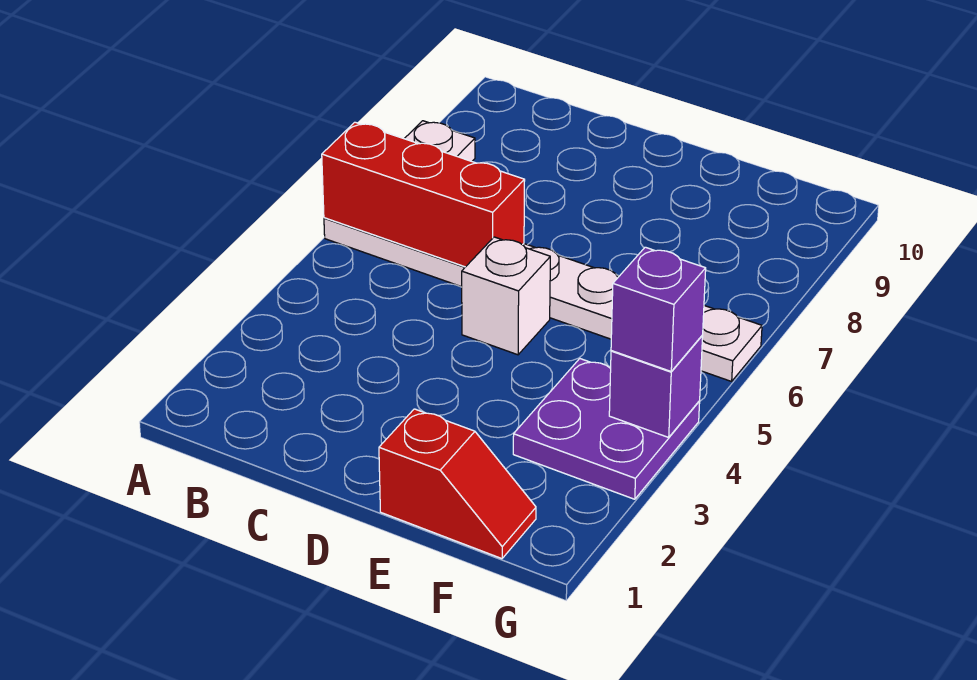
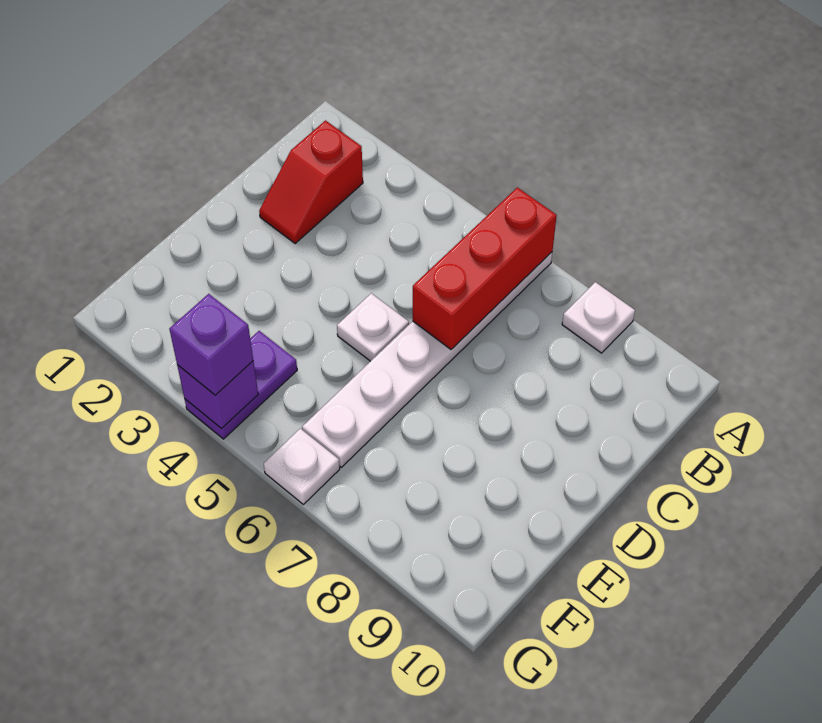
white 1x1 brick [462,237,550,355] -> white 1x1 plate [337,293,409,361]
red 1x2 slope [379,409,536,559] -> red 1x2 slope moved to [259,121,363,243]
purple 2x2 plate [513,359,700,499] -> purple 1x2 plate [185,331,297,439]

